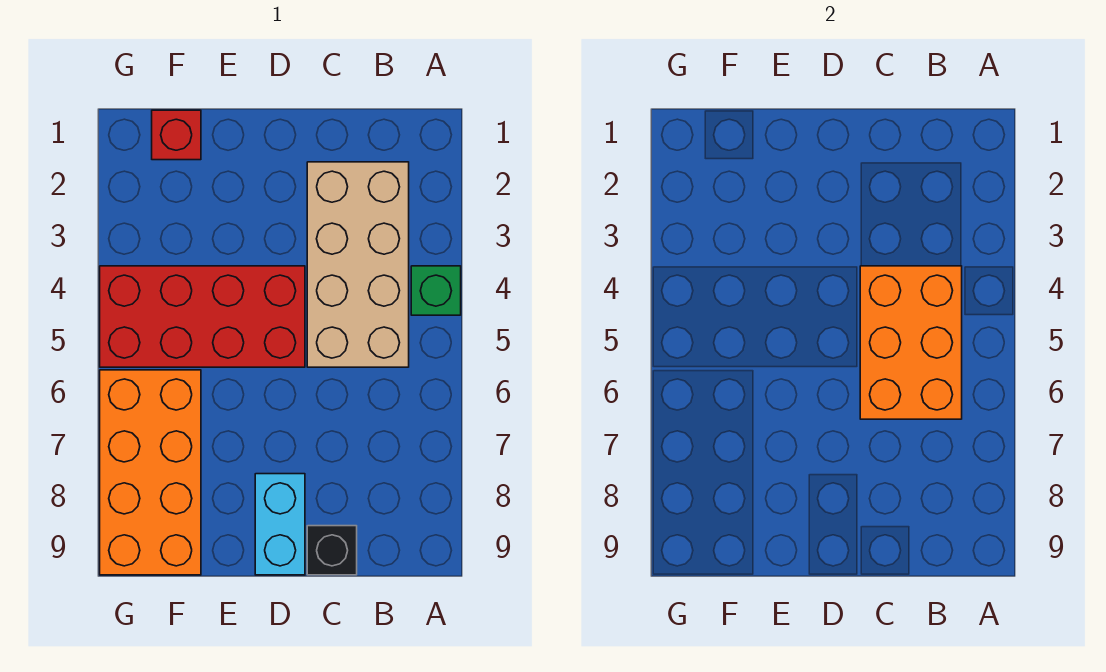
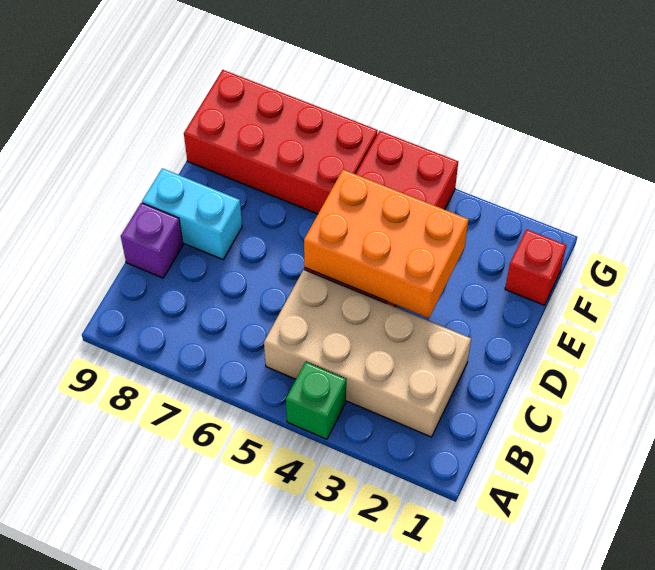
orange 2x3 brick [860,266,962,419] -> orange 2x3 brick moved to [304,170,469,318]
black 1x1 brick [307,526,357,575] -> purple 1x1 brick [121,203,183,278]
orange 2x4 brick [100,370,201,575] -> red 2x4 brick [184,70,378,214]

